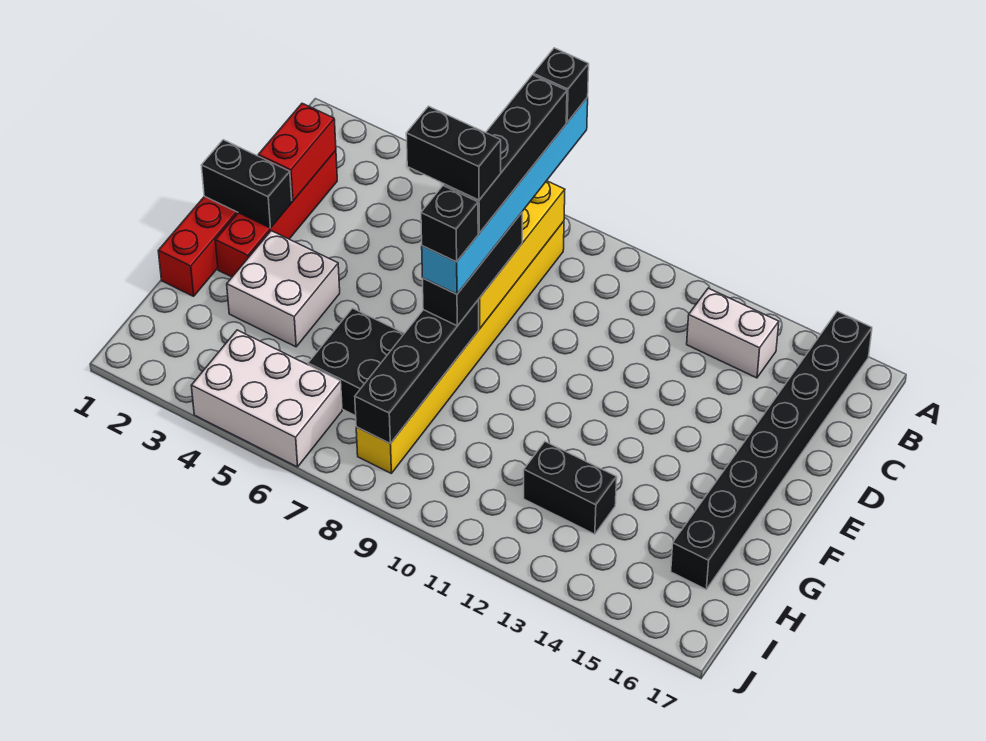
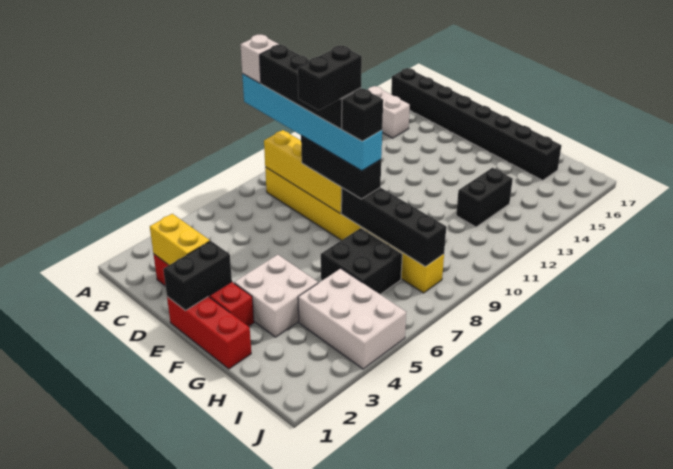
black 1x1 brick [533,48,589,122] -> white 1x1 brick [240,35,279,83]
white 1x2 brick [687,288,779,378] -> white 1x2 brick turned to [368,86,410,138]
red 1x2 brick [258,103,336,201] -> yellow 1x2 brick [150,214,210,265]
white 2x3 brick [191,330,342,467] -> white 2x3 brick turned to [298,268,406,369]

